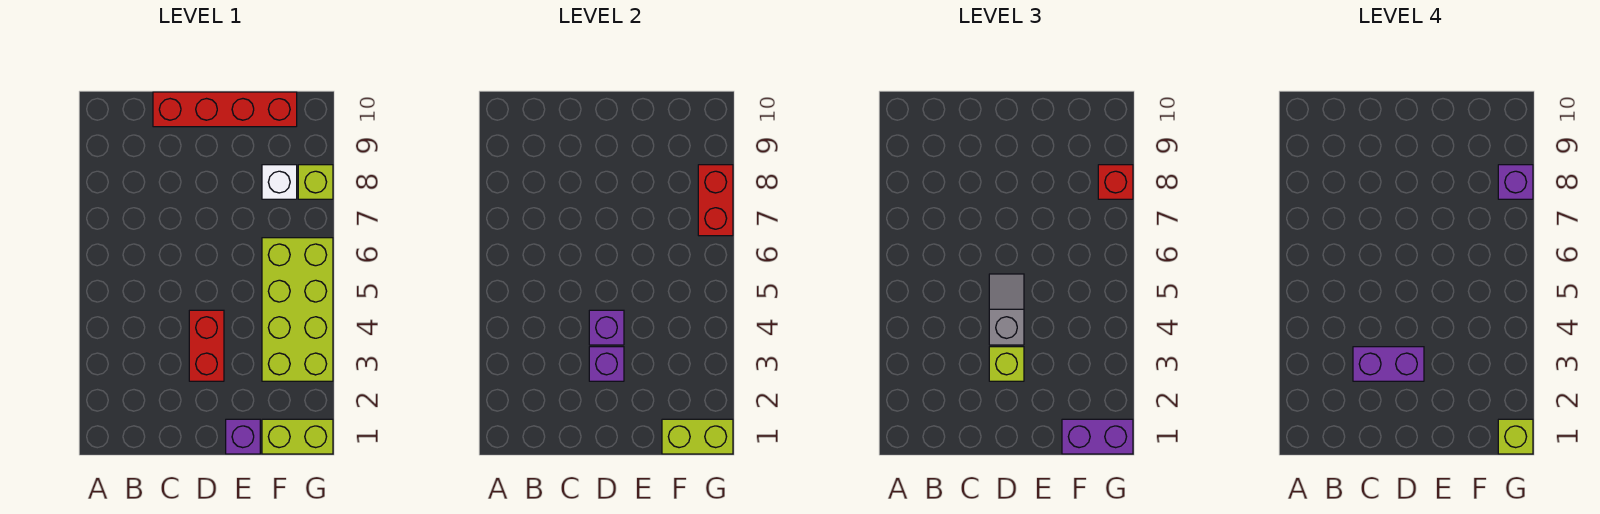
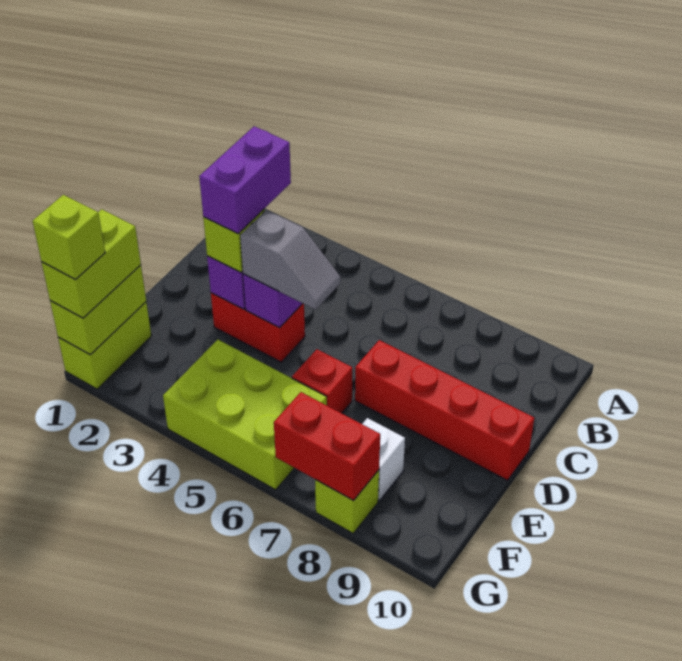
red 1x4 brick [153,92,297,127] -> red 1x4 brick turned to [355,340,534,480]
purple 1x1 brick [226,419,260,454] -> none
purple 1x2 brick [1062,419,1133,454] -> lime 1x2 brick [42,209,141,318]
lime 2x4 brick [262,238,333,381] -> lime 2x3 brick [163,340,327,490]
red 1x1 brick [1098,165,1133,199] -> red 1x1 brick moved to [292,349,352,413]
purple 1x1 brick [1498,165,1533,199] -> none

